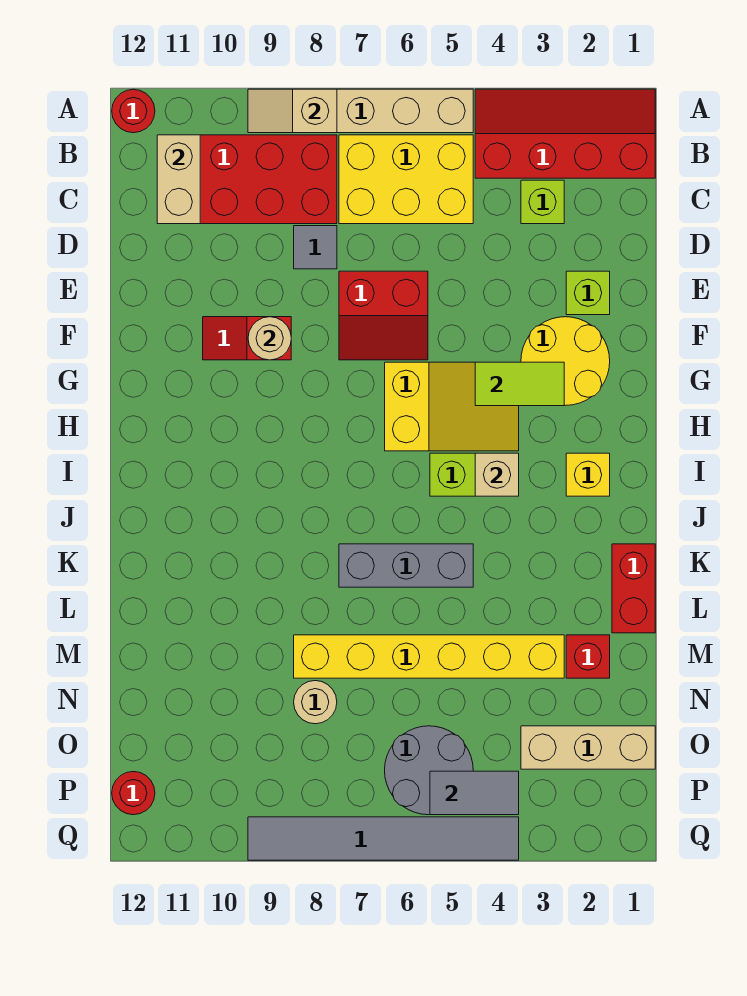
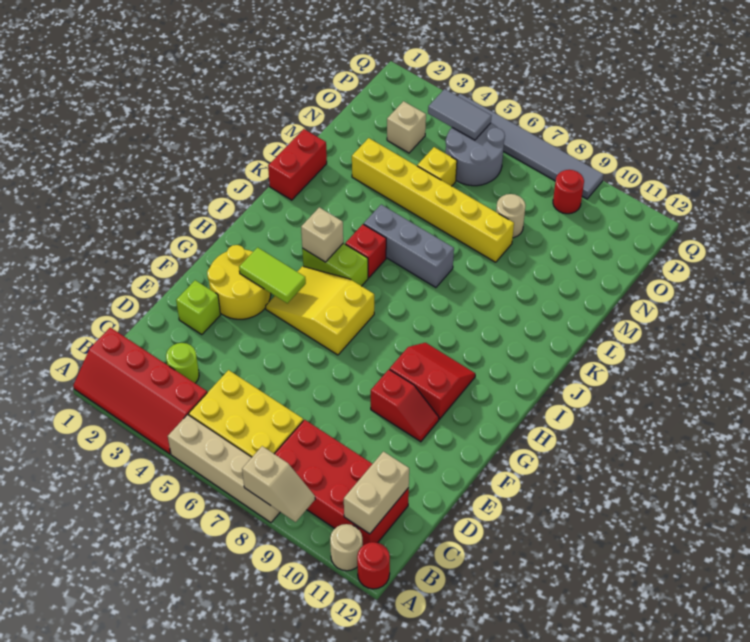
lime 1x1 brick [521,180,564,224] -> lime 1x1 round brick [166,343,199,383]
grey 1x1 tile [294,226,337,269] -> none
red 2x2 slope [339,271,428,360] -> red 2x2 slope moved to [390,343,475,419]
tan 1x1 round brick [248,317,291,360] -> tan 1x1 round brick moved to [330,524,363,571]
yellow 1x1 brick [566,453,610,496] -> yellow 1x1 brick moved to [417,147,457,186]
red 1x1 brick [566,635,610,678] -> red 1x1 brick moved to [345,224,386,278]
tan 1x3 brick [521,726,655,769] -> tan 1x1 brick [387,101,426,153]
red 1x1 round brick [112,772,155,815] -> red 1x1 round brick moved to [553,170,584,214]

